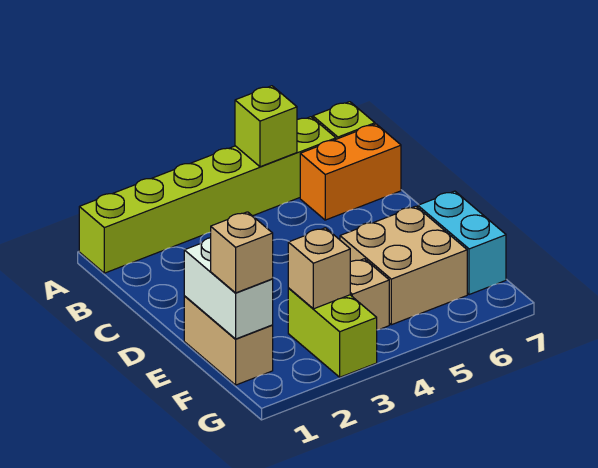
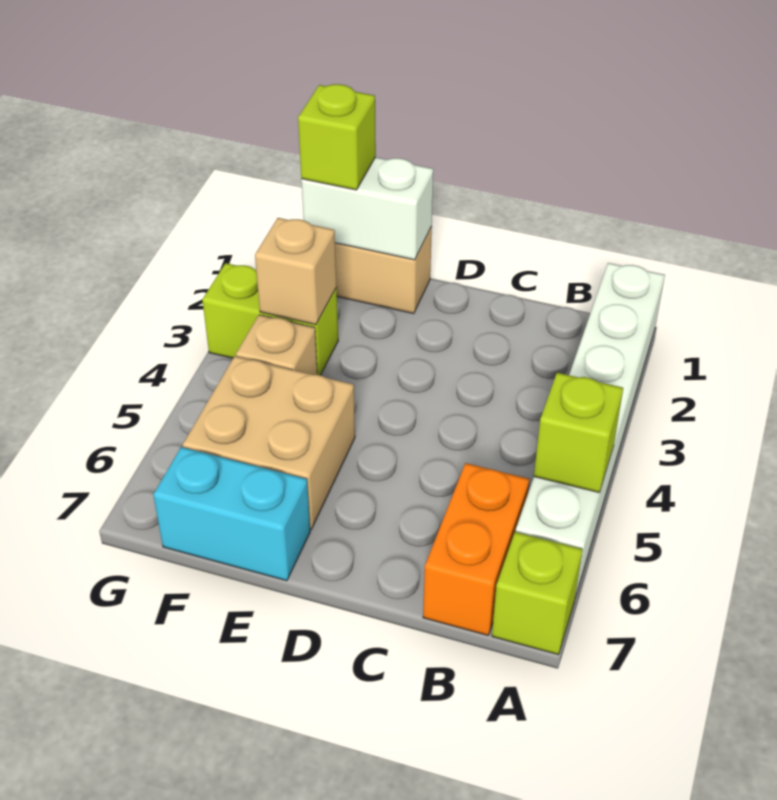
lime 1x6 brick [79,117,336,273] -> white 1x6 brick [516,263,665,597]
tan 1x1 brick [211,212,273,293] -> lime 1x1 brick [298,84,376,190]

